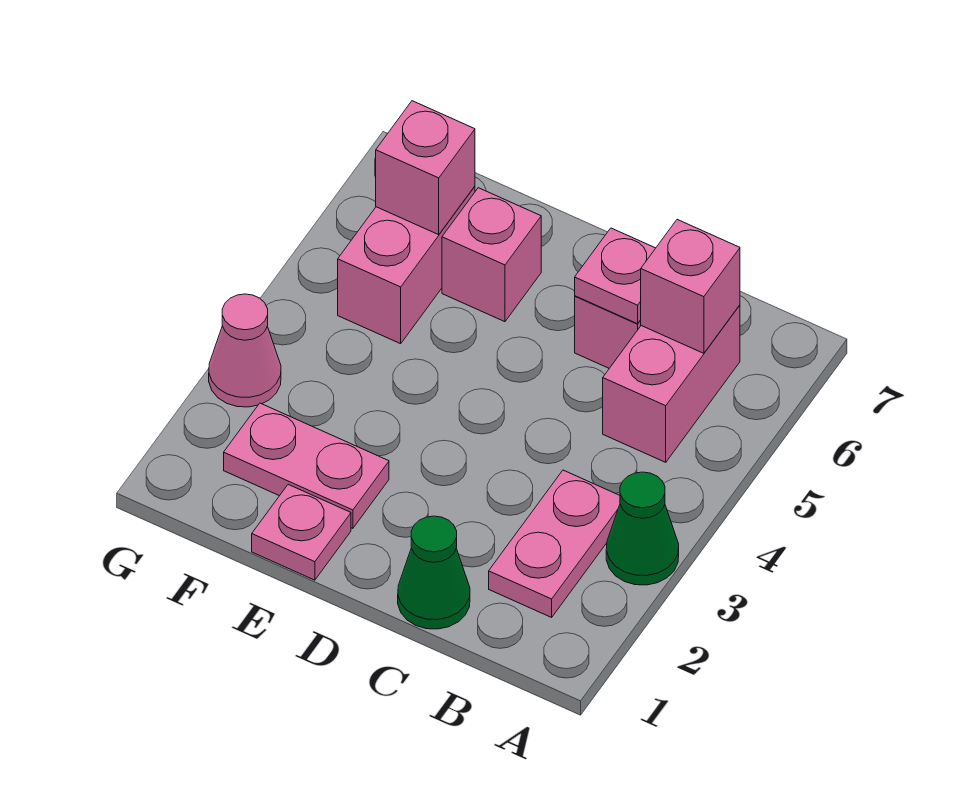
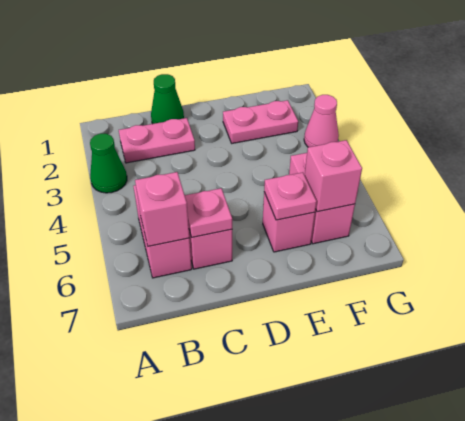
pink 1x2 plate [489,470,620,617] -> pink 1x2 plate turned to [119,118,195,163]
pink 1x1 plate [252,485,351,580] -> pink 1x1 plate moved to [264,172,316,220]

